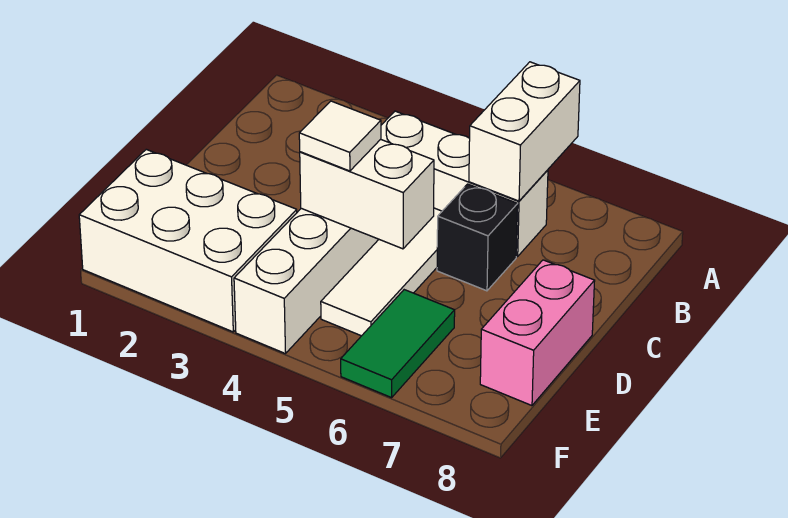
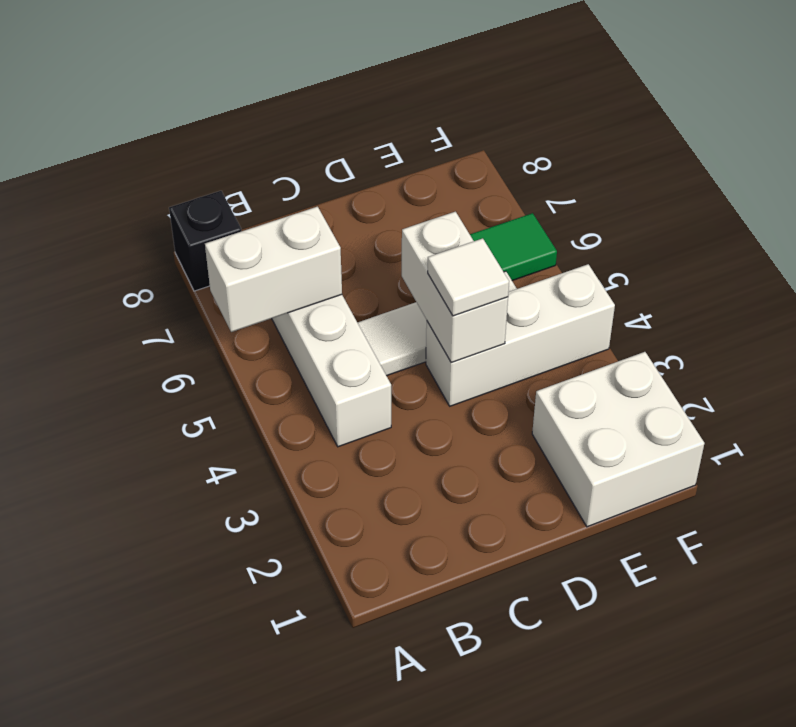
black 1x1 brick [437,184,518,291] -> black 1x1 brick moved to [169,191,242,291]
pink 1x2 brick [480,260,595,406] -> none
white 2x3 brick [79,149,297,332] -> white 2x2 brick [532,352,705,527]

